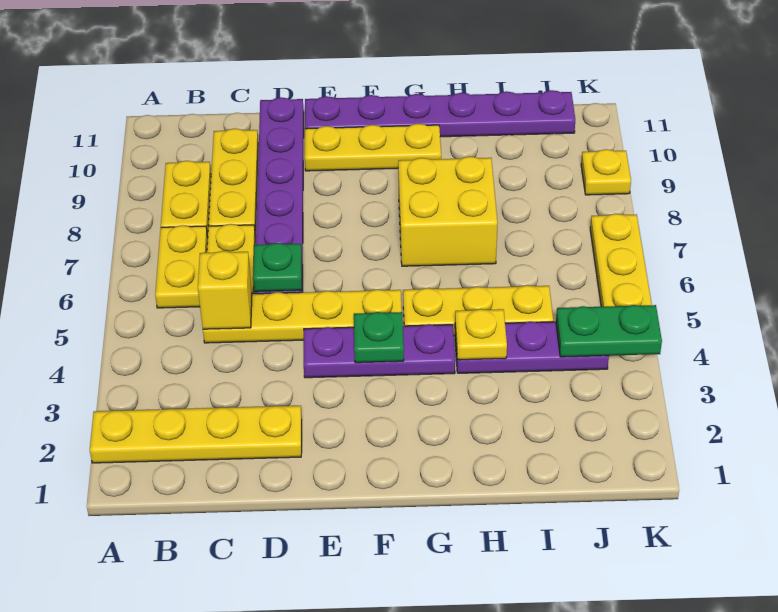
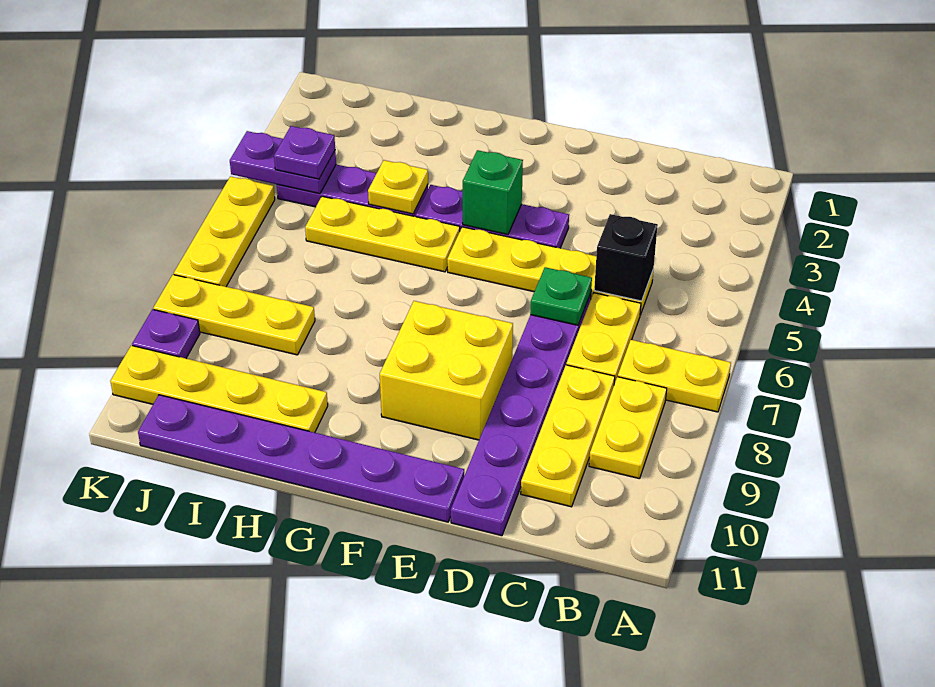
yellow 1x4 plate [90,406,302,463] -> yellow 1x4 plate moved to [110,345,328,433]
yellow 1x2 plate [155,225,208,308] -> yellow 1x2 plate turned to [618,340,731,412]
yellow 1x1 brick [198,251,252,329] -> black 1x1 brick [594,214,658,301]
yellow 1x3 plate [305,124,441,171] -> yellow 1x3 plate moved to [153,275,315,355]
green 1x1 plate [354,312,404,363] -> green 1x1 brick [463,150,523,235]
yellow 2x2 brick [398,156,498,266] -> yellow 2x2 brick moved to [380,301,513,440]
green 1x2 plate [556,305,662,357] -> purple 1x2 plate [230,131,336,194]
none -> purple 1x1 plate [274,126,335,179]
yellow 1x1 plate [581,149,631,195] -> purple 1x1 plate [132,309,200,358]

